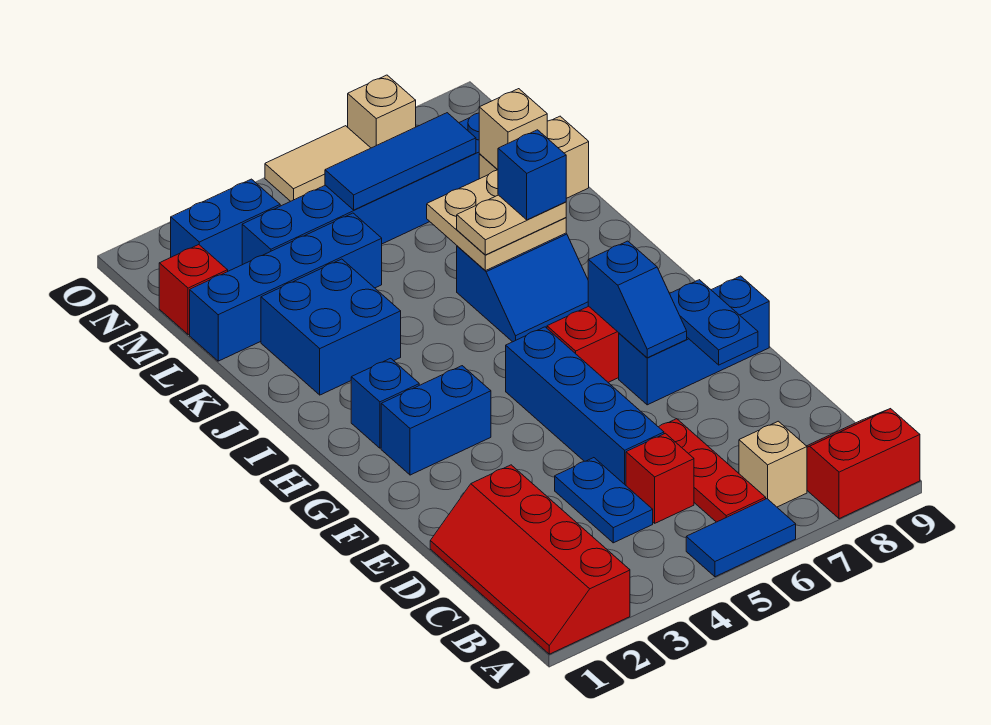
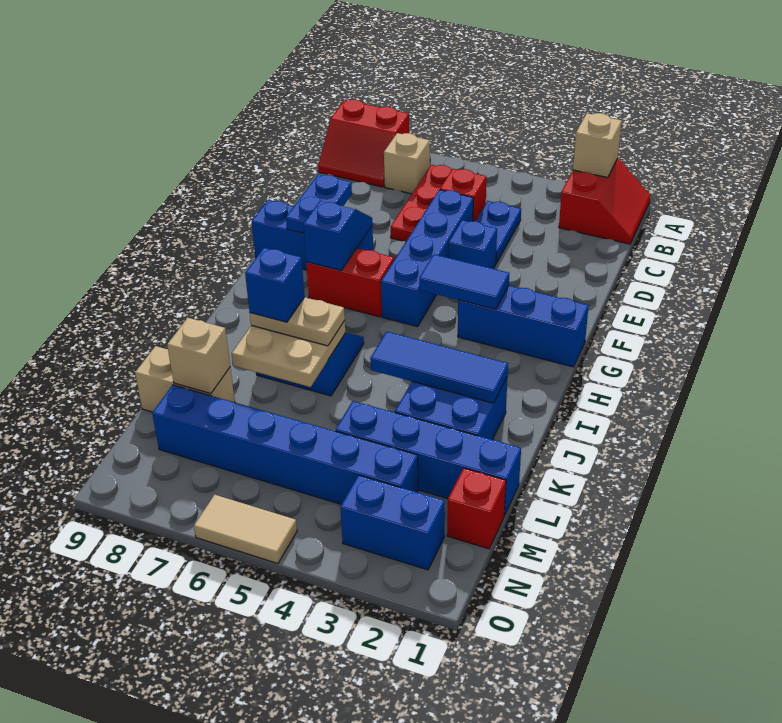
red 2x4 slope [430,465,630,654] -> red 2x2 slope [559,158,651,244]
blue 1x2 tile [686,499,796,577] -> blue 1x2 tile moved to [419,254,509,309]
blue 1x2 brick [381,366,491,475] -> blue 1x3 brick [458,286,589,367]
blue 1x1 brick [351,358,419,448] -> blue 1x1 brick moved to [448,220,497,269]
blue 1x3 tile [325,113,476,210] -> blue 1x3 tile moved to [370,332,508,403]
tan 1x1 brick [348,75,416,148] -> tan 1x1 brick moved to [573,113,622,178]

